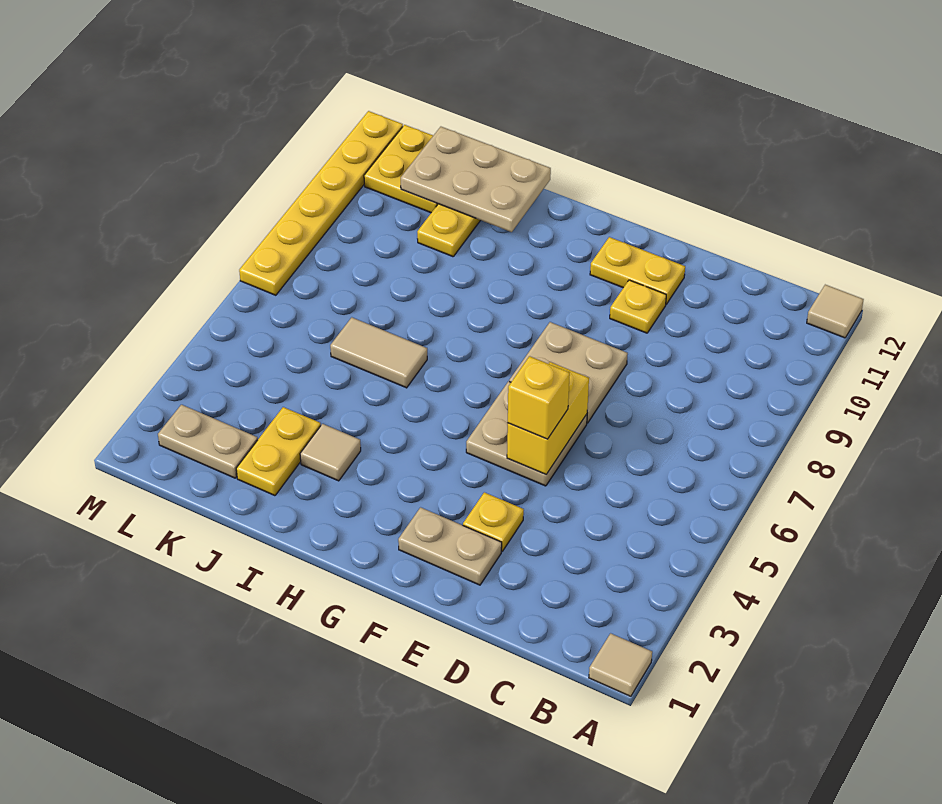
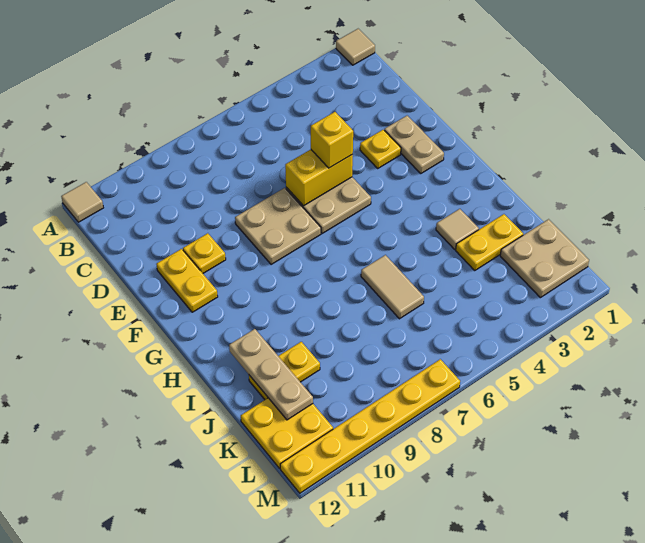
tan 2x3 plate [401,127,551,232] -> tan 1x3 plate [229,329,313,420]
tan 1x2 plate [158,405,258,478] -> tan 2x2 plate [500,219,589,298]

